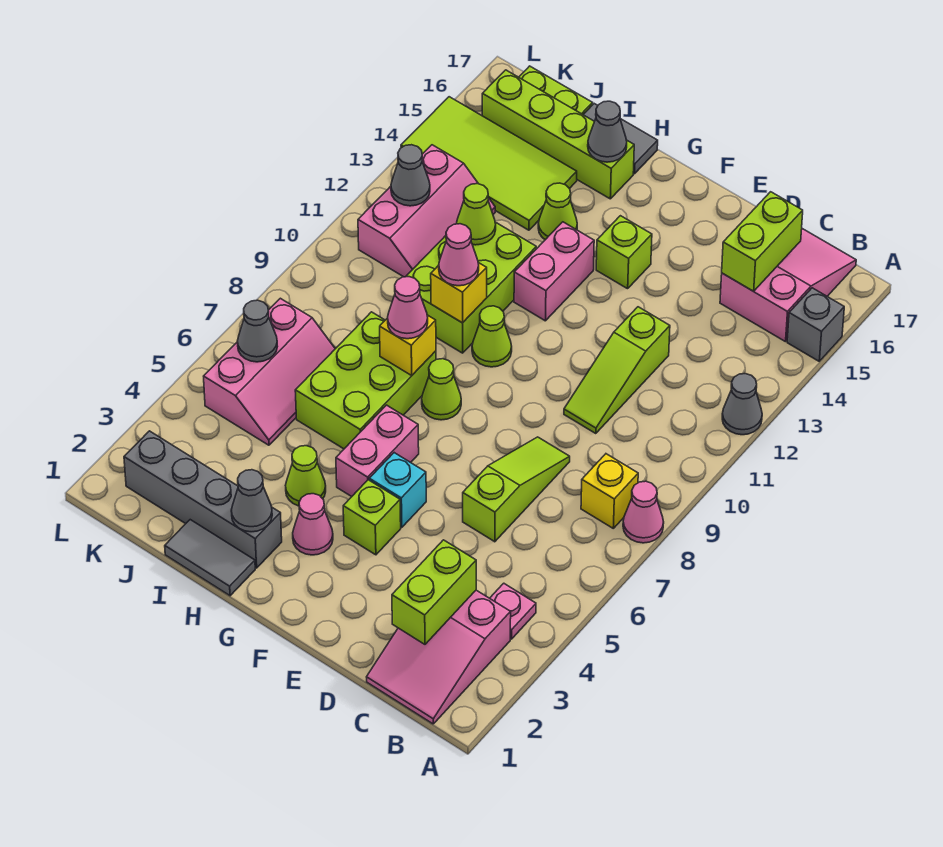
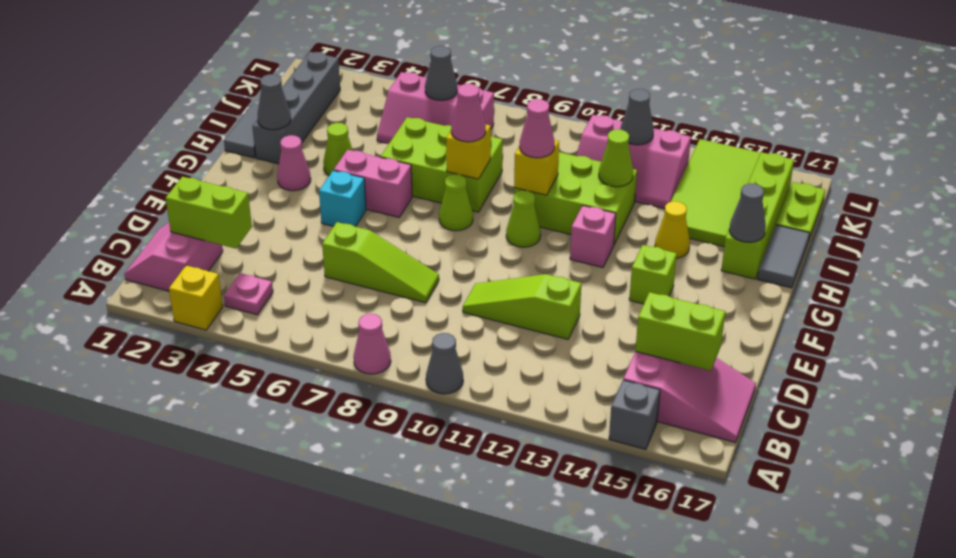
grey 1x1 cone [722,374,762,435] -> grey 1x1 cone moved to [426,333,463,394]
pink 2x3 slope [367,590,511,724] -> pink 2x2 slope [125,223,223,291]
yellow 1x1 brick [581,454,638,528] -> yellow 1x1 brick moved to [169,265,223,330]
lime 1x1 brick [343,480,401,555] -> none
pink 1x2 brick [514,222,594,321] -> pink 1x1 brick [570,206,616,268]
lime 1x1 cone [538,183,577,240] -> yellow 1x1 cone [655,201,690,258]

